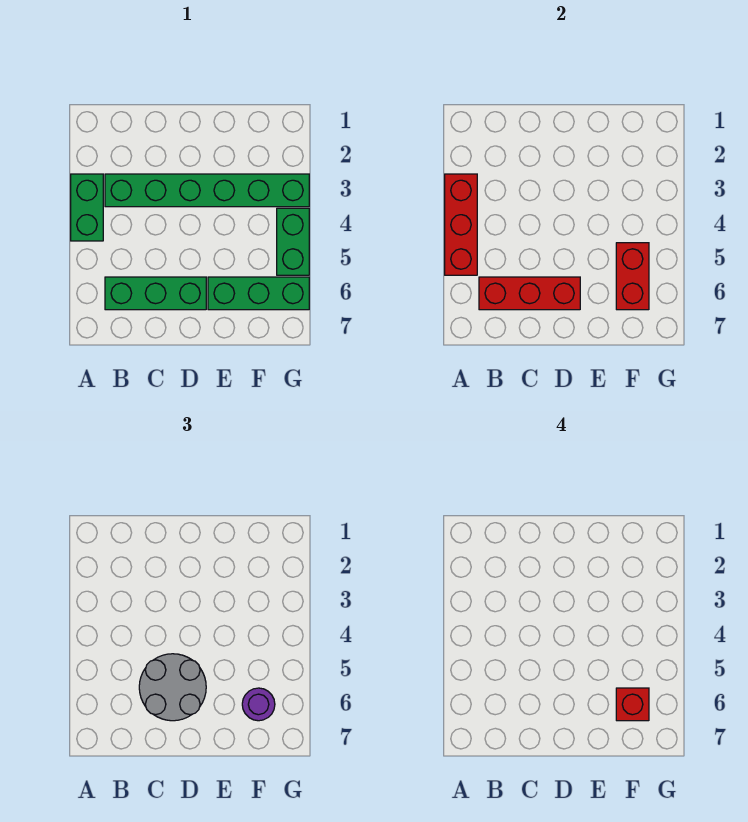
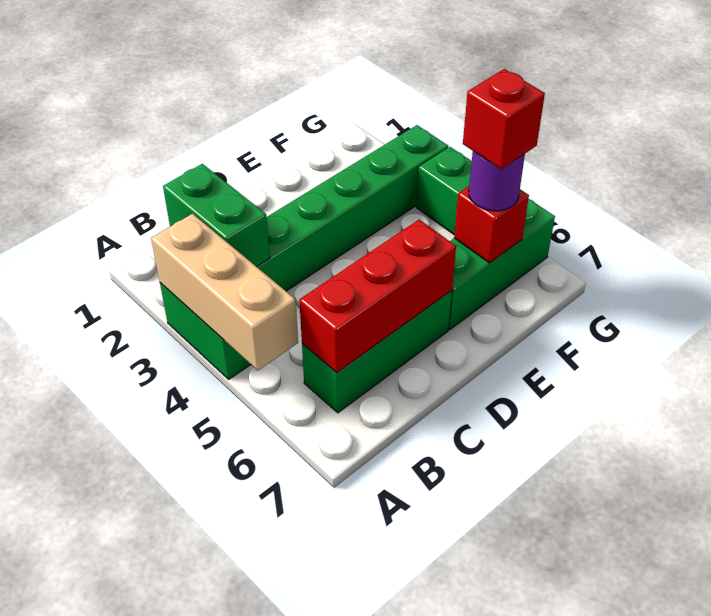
red 1x3 brick [445,174,477,275] -> tan 1x3 brick [151,214,298,370]
none -> green 1x2 brick [163,164,270,267]
grey 2x2 round brick [139,654,206,721] -> none
red 1x2 brick [616,243,649,310] -> red 1x1 brick [454,186,529,263]

